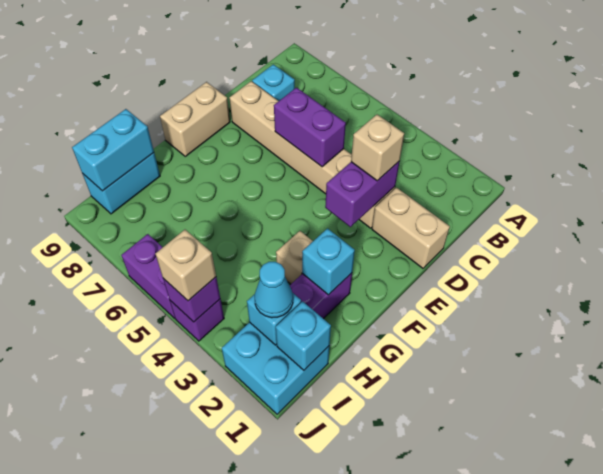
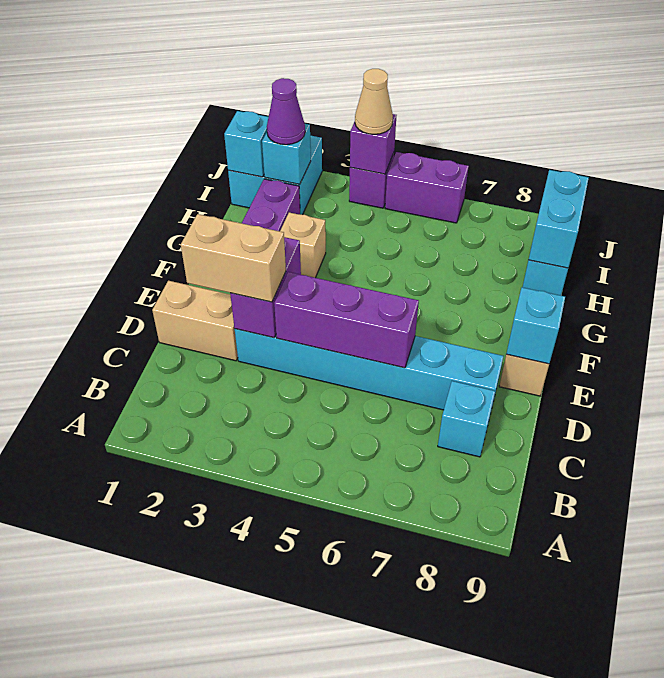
tan 1x6 brick [230,81,395,228] -> cyan 1x6 brick [235,329,503,410]
tan 1x1 brick [351,114,404,181] -> tan 1x2 brick [181,214,286,302]
purple 1x2 brick [274,88,346,167] -> purple 1x3 brick [274,272,419,368]
cyan 1x1 brick [302,228,355,295] -> cyan 1x1 brick moved to [506,287,565,364]
cyan 1x1 cone [255,262,293,318] -> purple 1x1 cone [267,78,305,145]
tan 1x1 brick [155,230,216,301] -> tan 1x1 cone [355,69,393,134]

